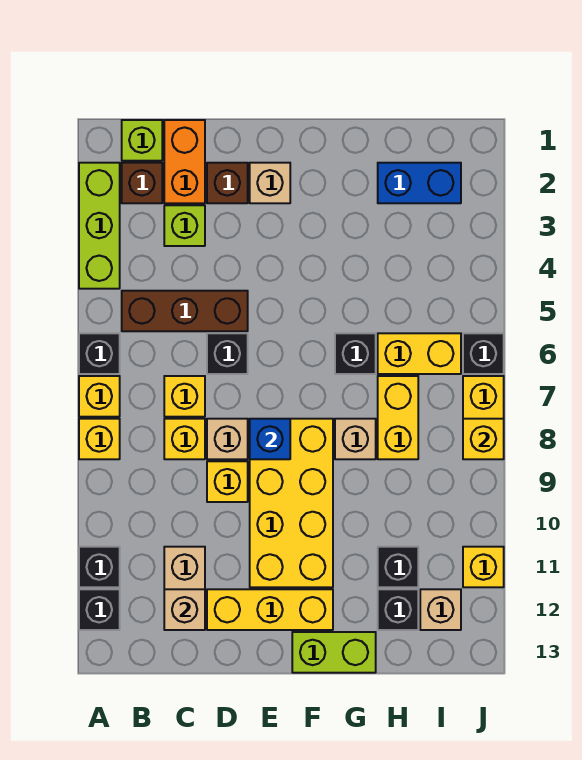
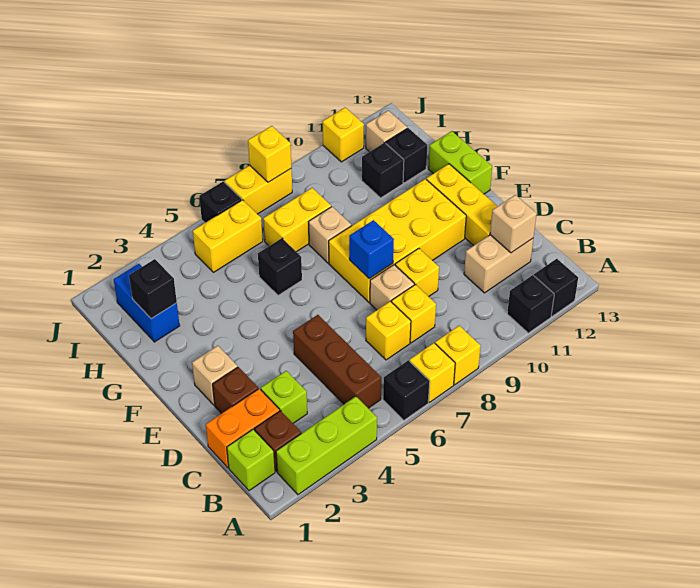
black 1x1 brick [207,333,248,374] -> black 1x1 brick moved to [129,259,177,319]
yellow 1x2 brick [378,333,461,374] -> yellow 1x2 brick turned to [193,200,263,272]

